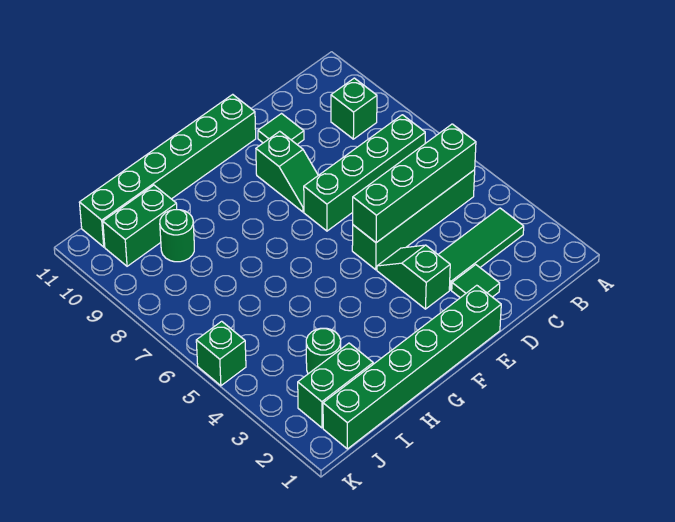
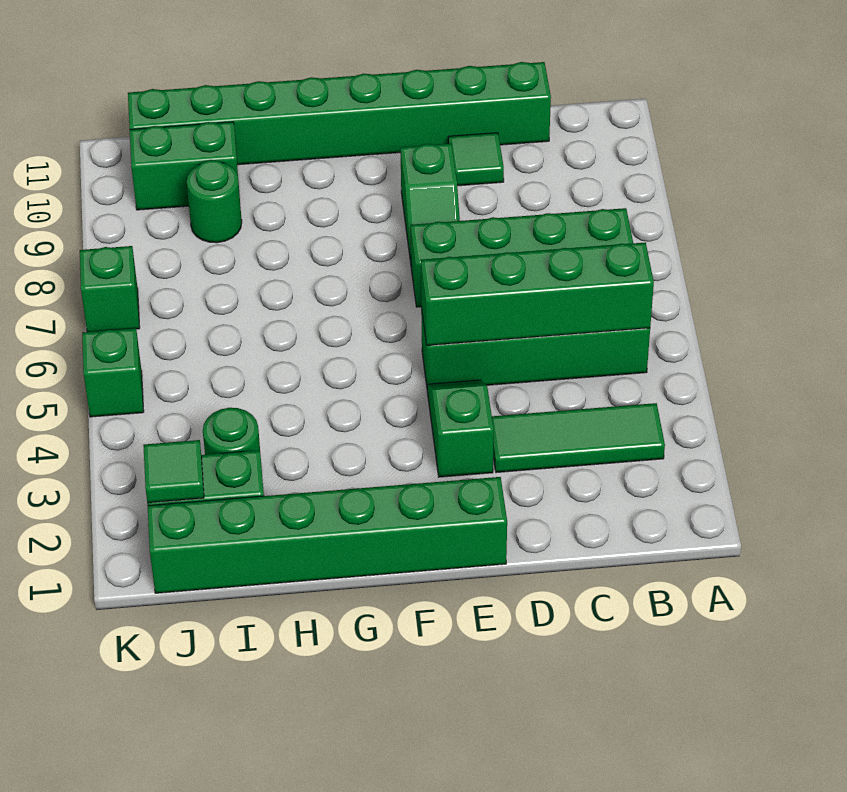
green 1x1 brick [331,78,377,139] -> green 1x1 brick moved to [80,246,140,332]
green 1x1 tile [452,265,500,298] -> green 1x1 tile moved to [143,440,204,503]
green 1x6 brick [79,94,256,247] -> green 1x8 brick [128,62,551,165]

